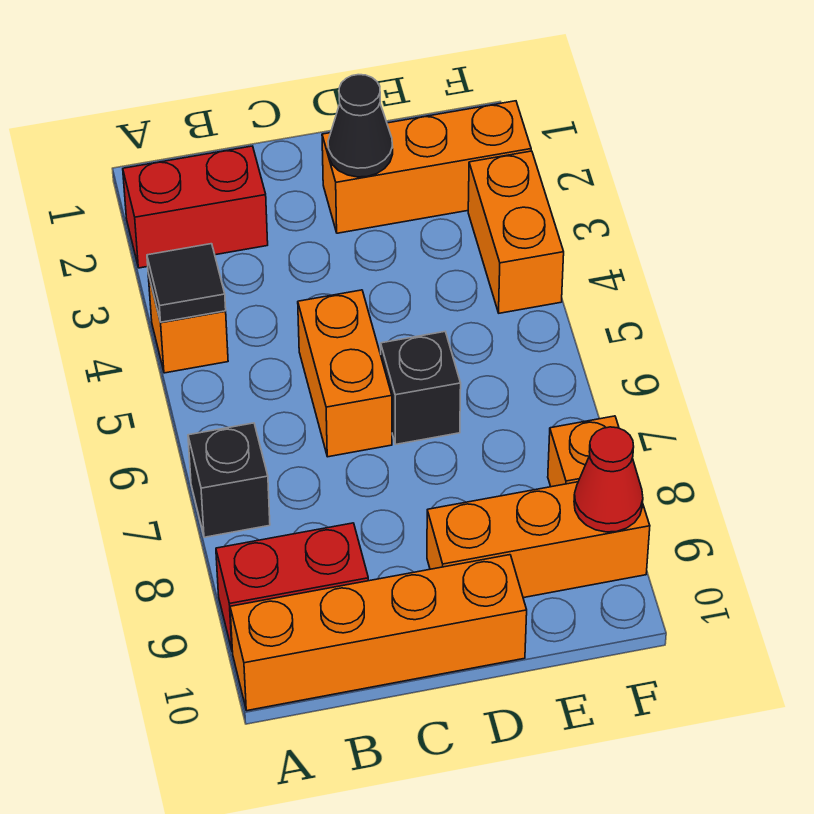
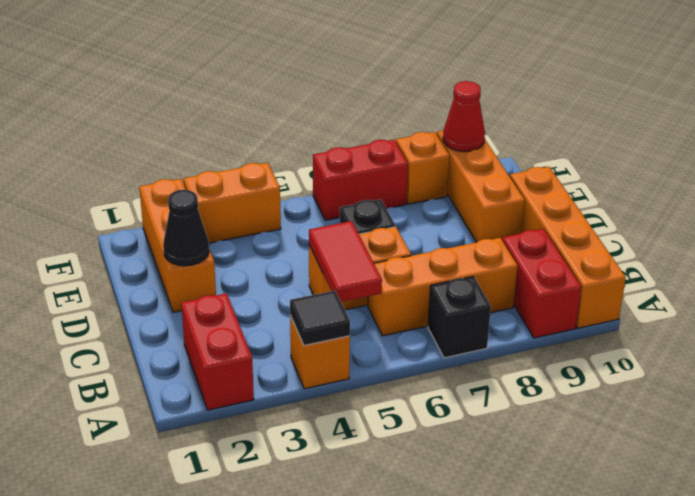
none -> red 1x2 tile [309,221,382,302]
none -> orange 1x3 brick [368,238,518,336]
none -> red 1x2 brick [313,140,408,220]

